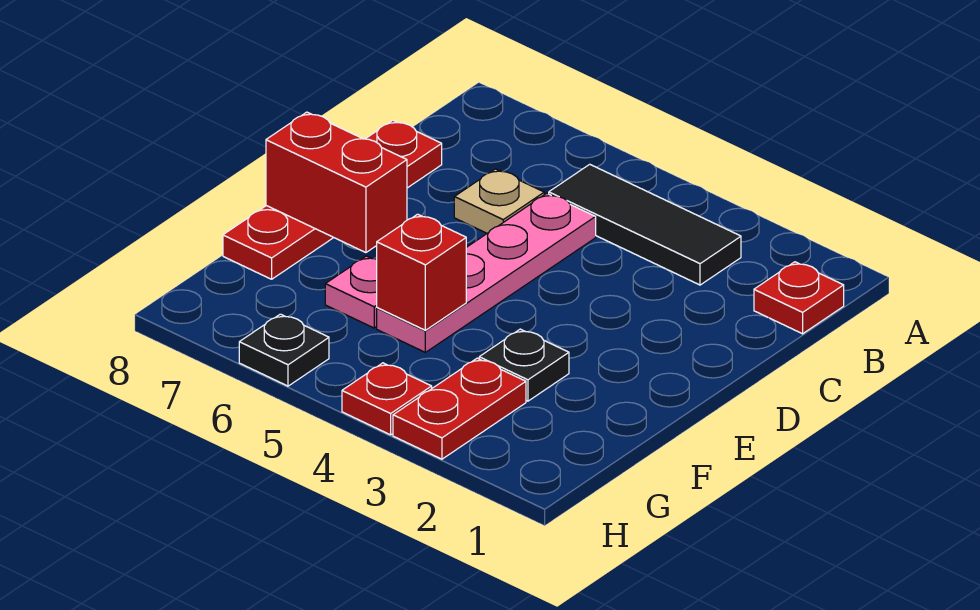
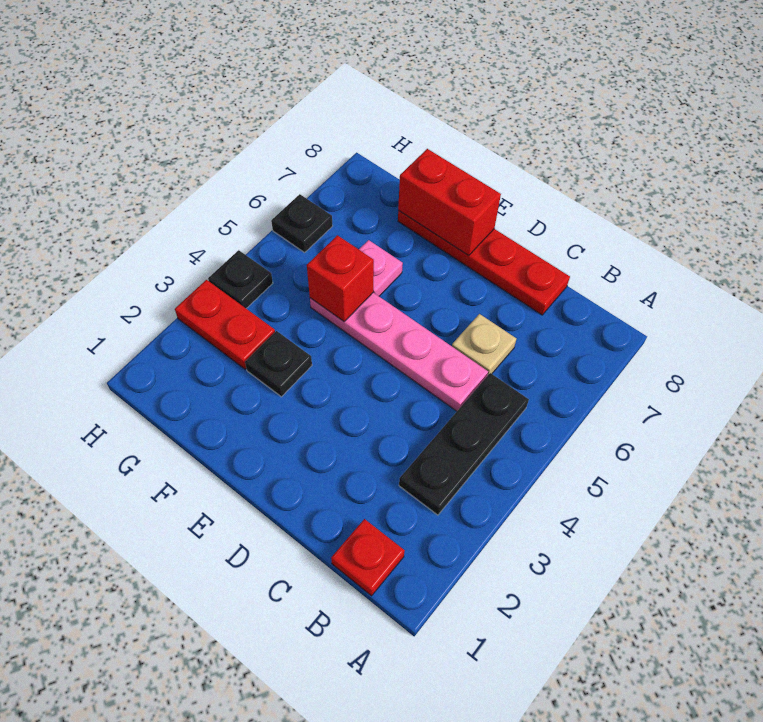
black 1x3 tile [549,164,741,285] -> black 1x3 plate [399,373,529,515]
red 1x2 brick [266,112,407,253] -> red 1x2 brick turned to [398,149,501,256]
red 1x1 plate [342,363,432,435] -> black 1x1 plate [208,250,273,308]

